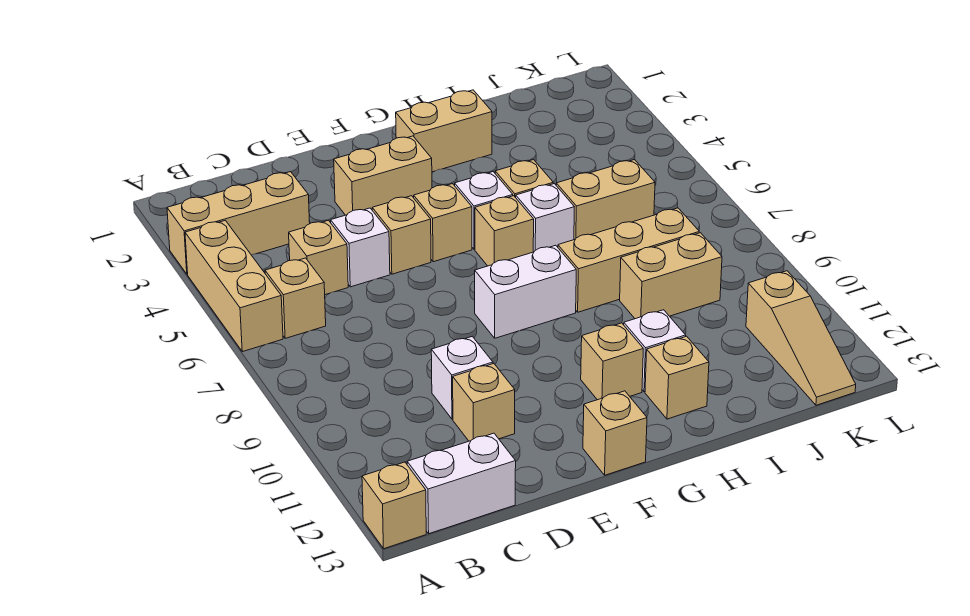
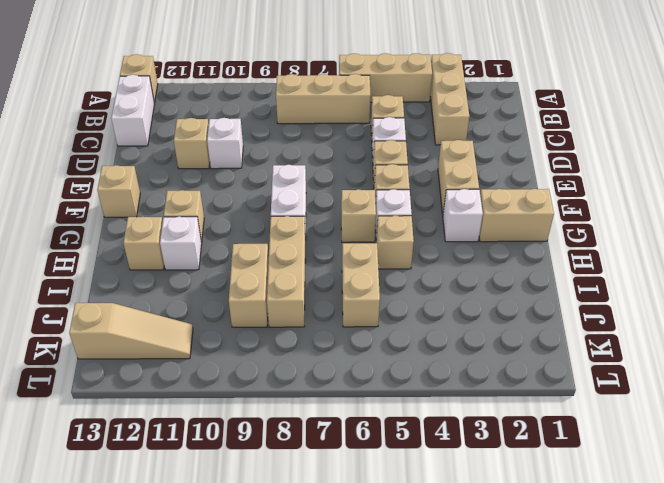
tan 1x1 brick [265,258,326,338] -> tan 1x3 brick [276,74,371,124]
tan 1x2 brick [396,90,492,172] -> tan 1x2 brick turned to [479,189,554,242]
white 1x1 brick [516,184,574,252] -> white 1x1 brick moved to [443,189,483,242]
tan 1x3 slope [746,271,856,405] -> tan 1x3 slope turned to [69,303,193,359]

